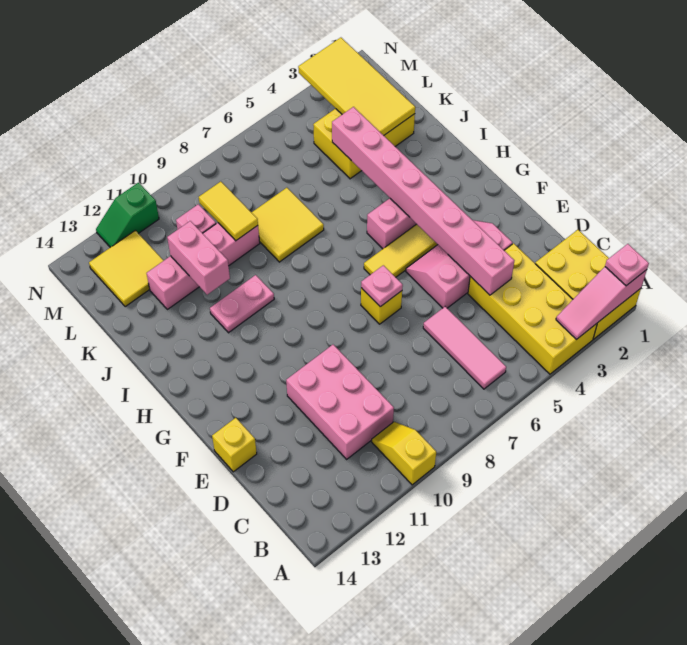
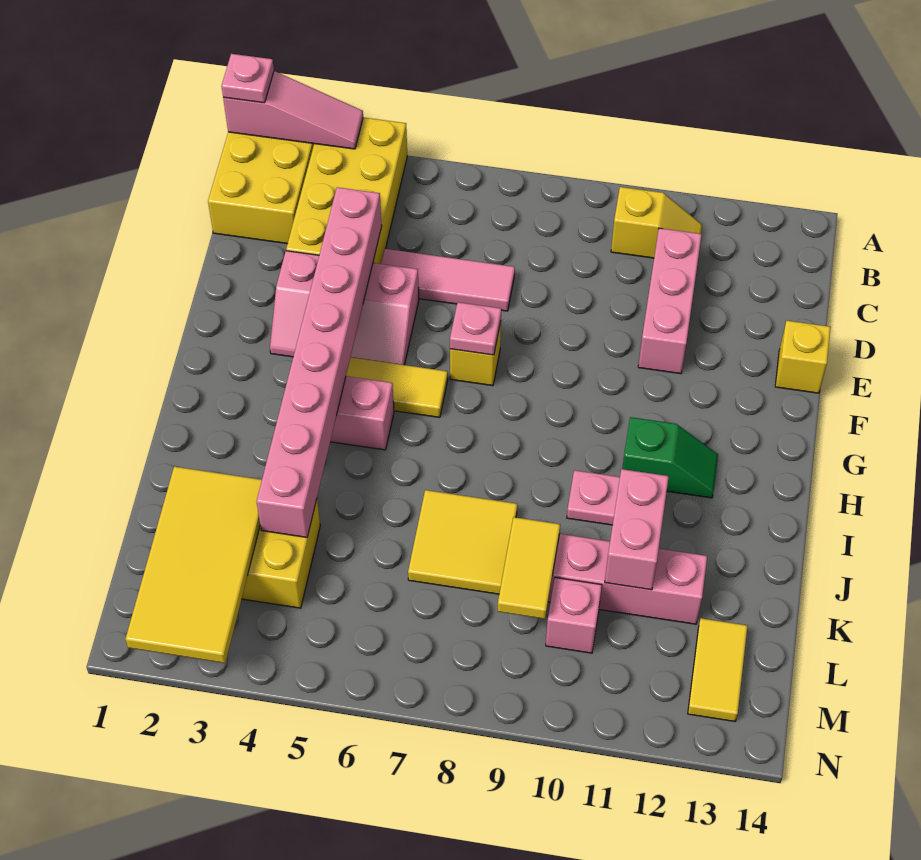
yellow 1x2 slope [372,422,436,485] -> yellow 1x2 slope turned to [611,187,702,258]
pink 1x3 tile [423,307,506,389] -> pink 1x3 tile turned to [381,249,515,311]
pink 2x3 brick [286,345,394,459] -> pink 1x3 brick [638,228,702,374]
yellow 2x2 tile [89,230,164,307] -> yellow 1x2 tile [688,618,747,721]
green 1x2 slope [96,183,159,247] -> green 1x2 slope moved to [622,417,718,498]

